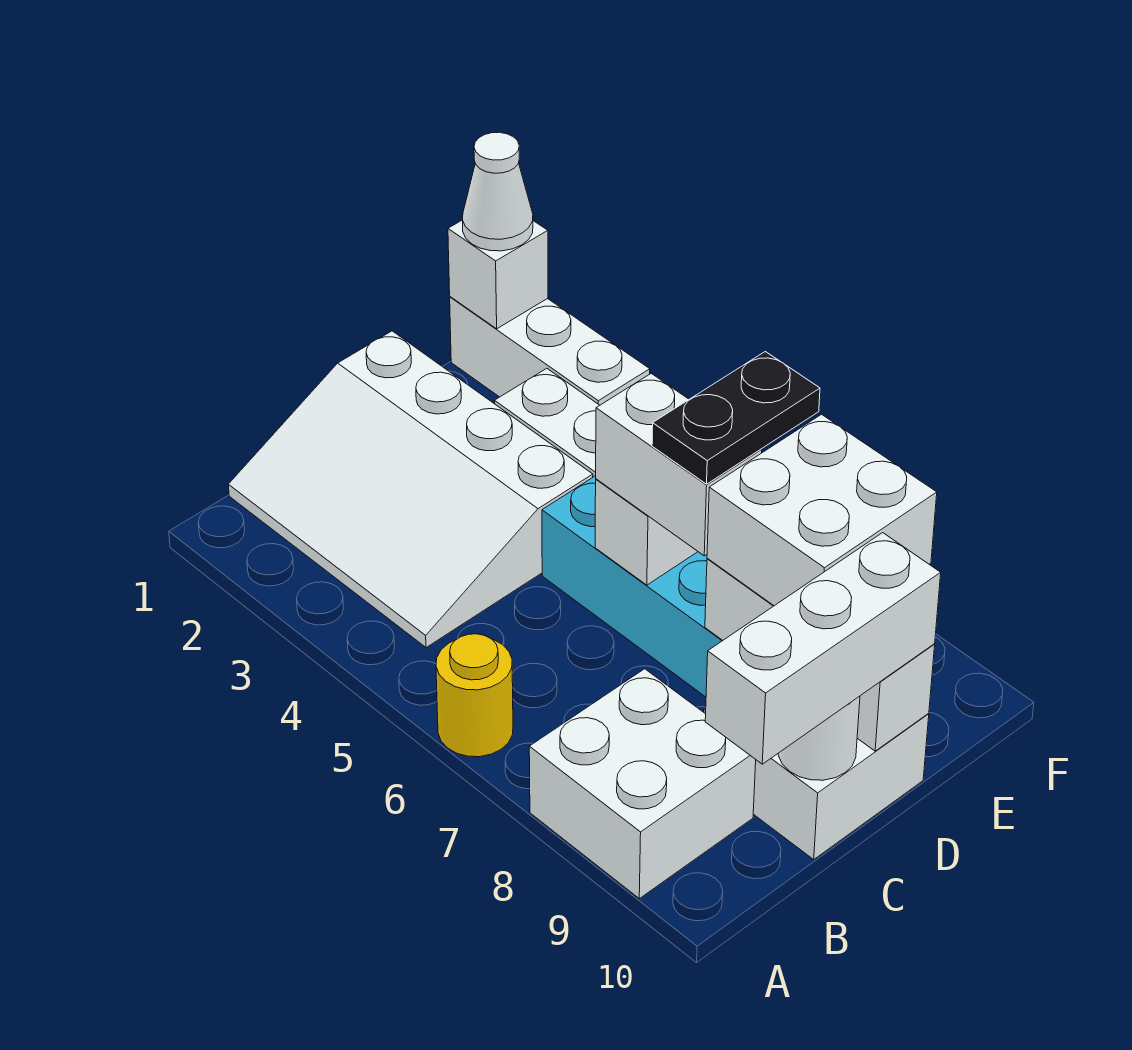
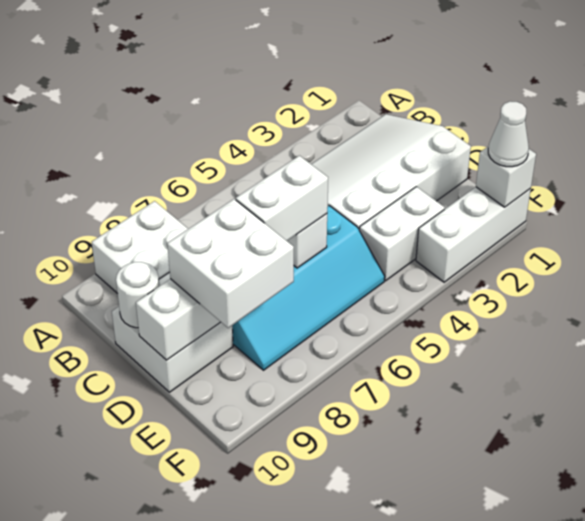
yellow 1x1 round brick [436,634,513,757] -> none
white 1x3 brick [705,533,941,764] -> none
black 1x2 plate [652,352,820,484] -> none

